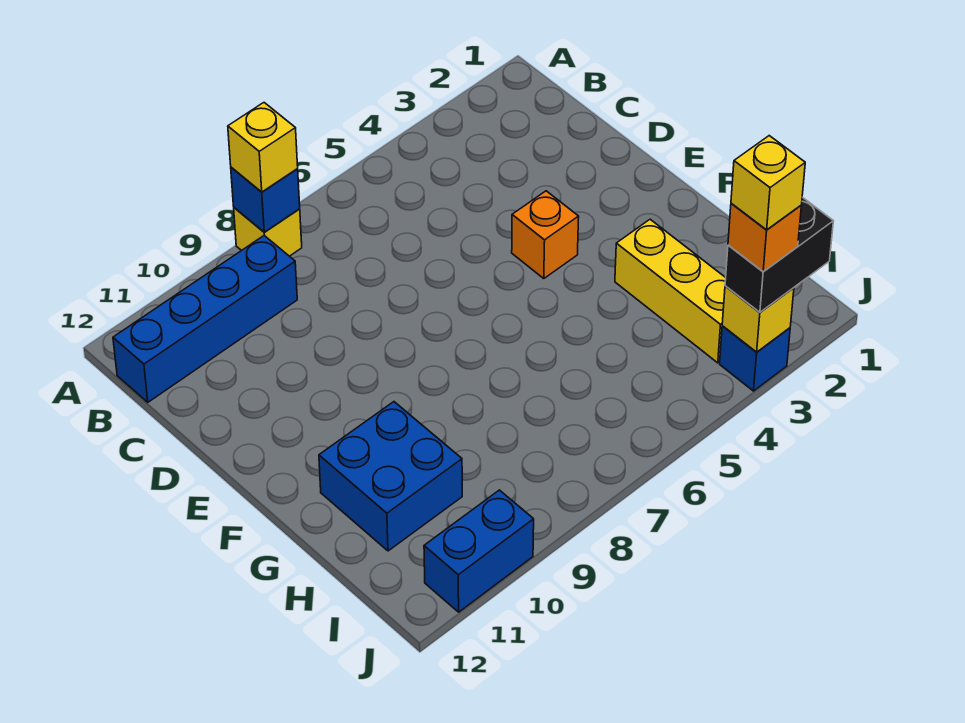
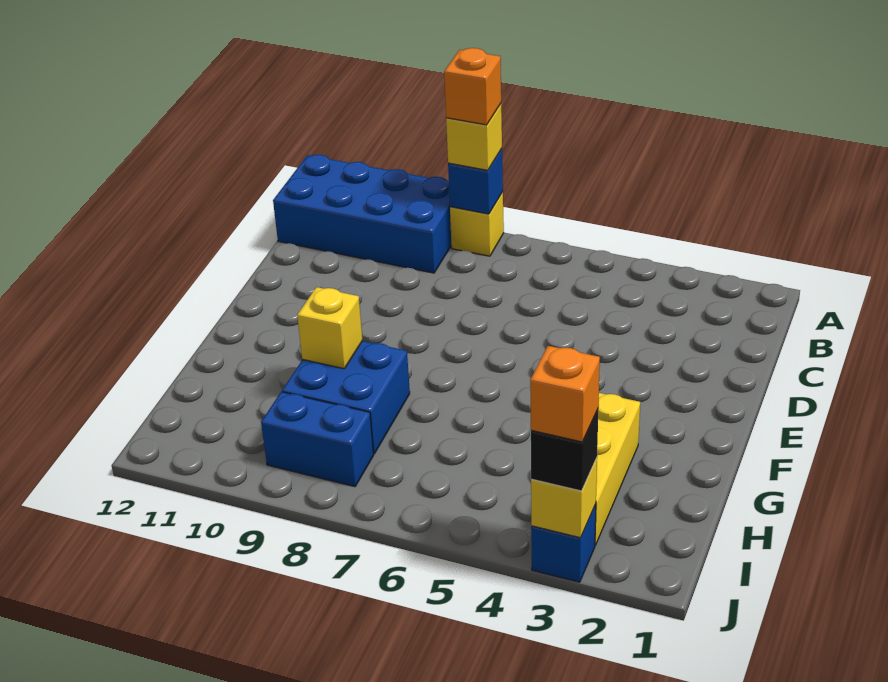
blue 1x4 brick [113,236,297,402] -> blue 2x4 brick [273,155,451,273]
orange 1x1 brick [512,191,579,279] -> orange 1x1 brick moved to [444,48,501,125]
blue 2x2 brick [319,402,462,551] -> blue 2x2 brick moved to [282,341,410,454]
black 1x2 brick [725,197,833,312] -> black 1x1 brick [531,410,598,491]
yellow 1x1 brick [731,136,805,230] -> yellow 1x1 brick moved to [297,287,363,369]
blue 1x2 brick [424,490,534,612] -> blue 1x2 brick moved to [261,392,374,487]

